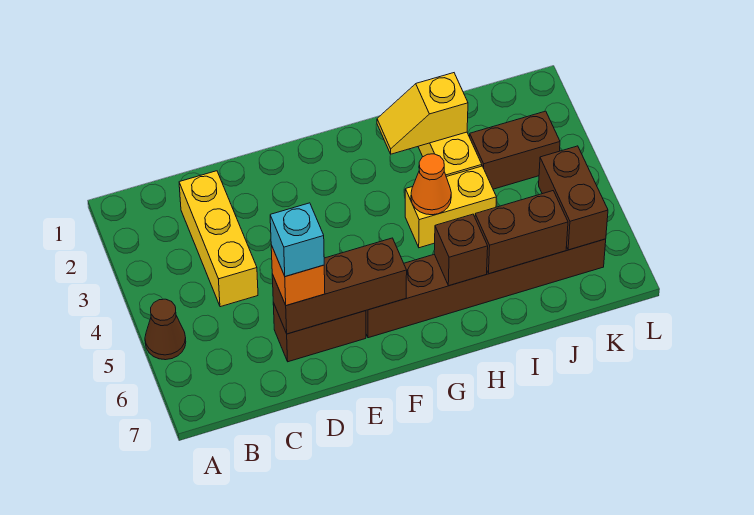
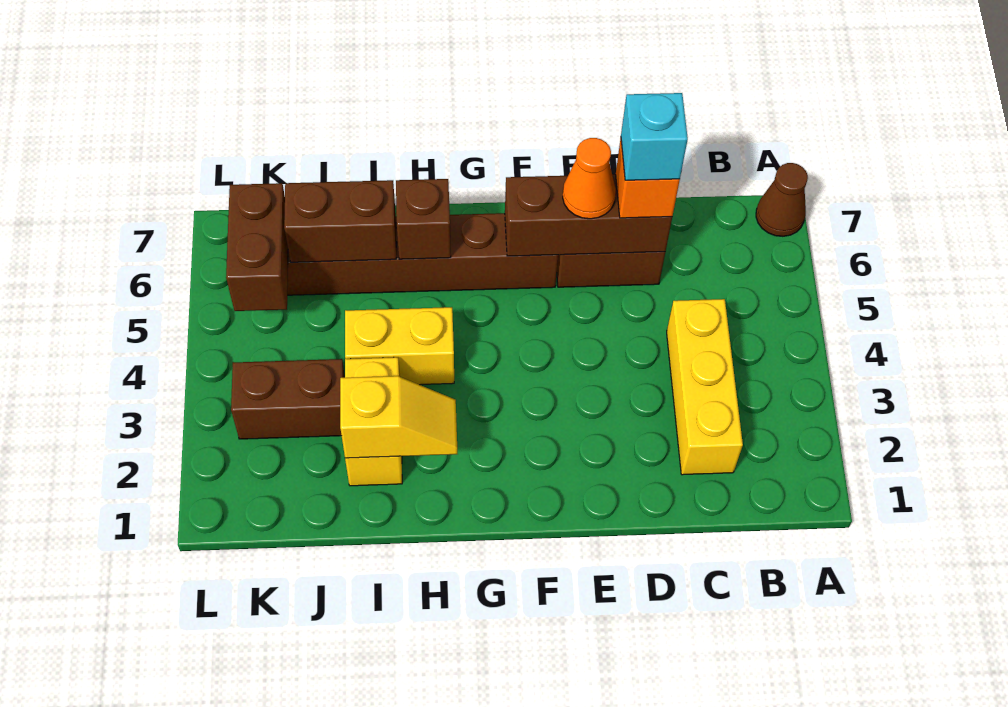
brown 1x1 cone [145,299,186,360] -> brown 1x1 cone moved to [756,163,808,236]
orange 1x1 cone [411,154,451,215] -> orange 1x1 cone moved to [563,138,616,219]

